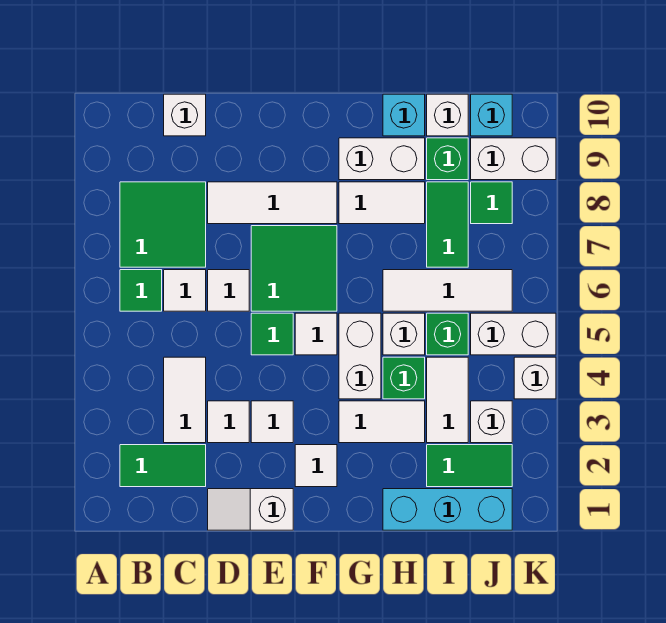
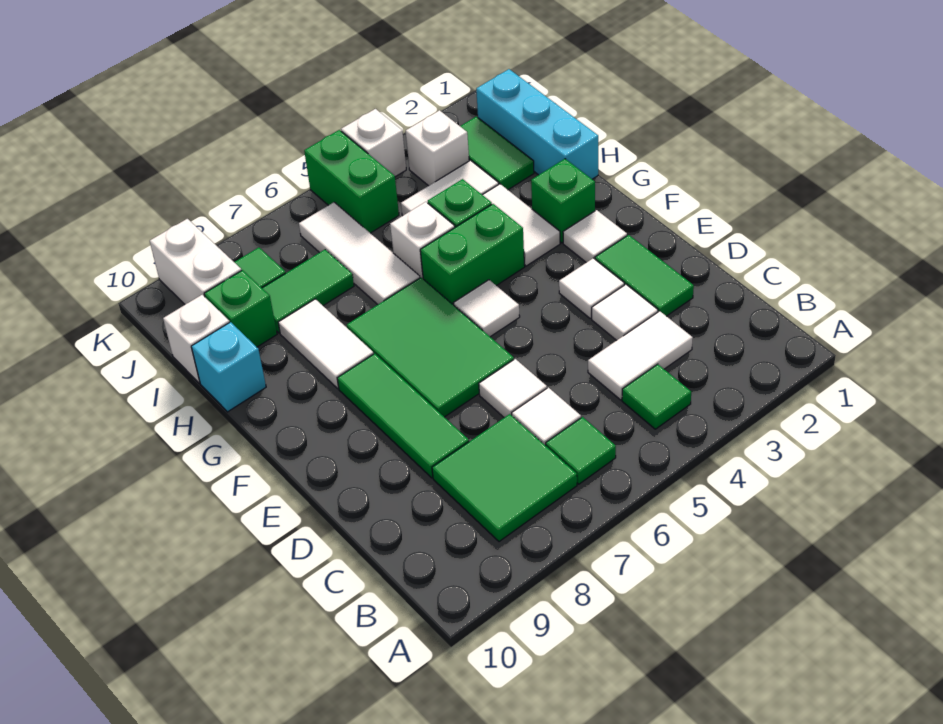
green 1x2 tile [120,445,206,487] -> green 1x2 tile moved to [595,235,694,316]
white 1x1 brick [164,94,206,136] -> none
white 1x2 slope [208,489,293,530] -> none
white 1x3 tile [208,182,337,224] -> green 1x3 tile [337,354,469,478]
green 1x1 tile [251,313,293,355] -> green 1x1 tile moved to [622,364,691,429]
green 2x2 tile [251,226,337,311] -> green 2x3 tile [347,277,514,417]
white 1x2 brick [339,313,381,399] -> green 1x2 brick [420,204,525,305]
white 1x2 brick [339,138,425,180] -> none
green 1x1 brick [427,313,468,355] -> green 1x1 brick moved to [531,159,595,243]
white 1x2 brick [471,313,556,355] -> green 1x2 brick [304,130,399,233]
cyan 1x1 brick [471,94,512,136] -> none

